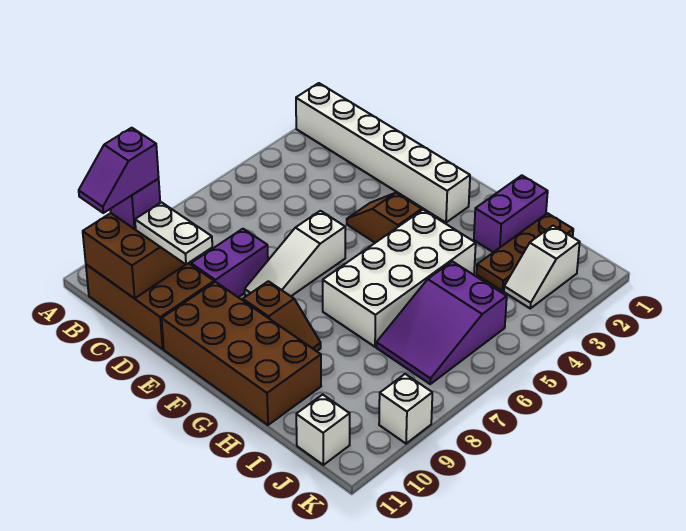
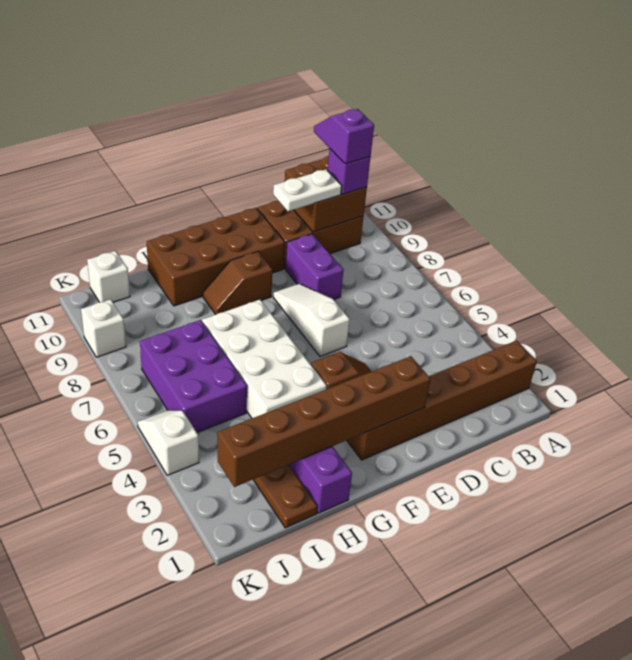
white 1x6 brick [296,83,470,223] -> brown 1x6 brick [347,341,537,460]
none -> brown 1x6 brick [218,356,430,487]
purple 2x3 slope [376,261,507,384] -> purple 2x3 brick [140,320,247,432]
white 1x2 slope [504,226,580,308] -> white 1x2 slope moved to [138,410,199,475]

